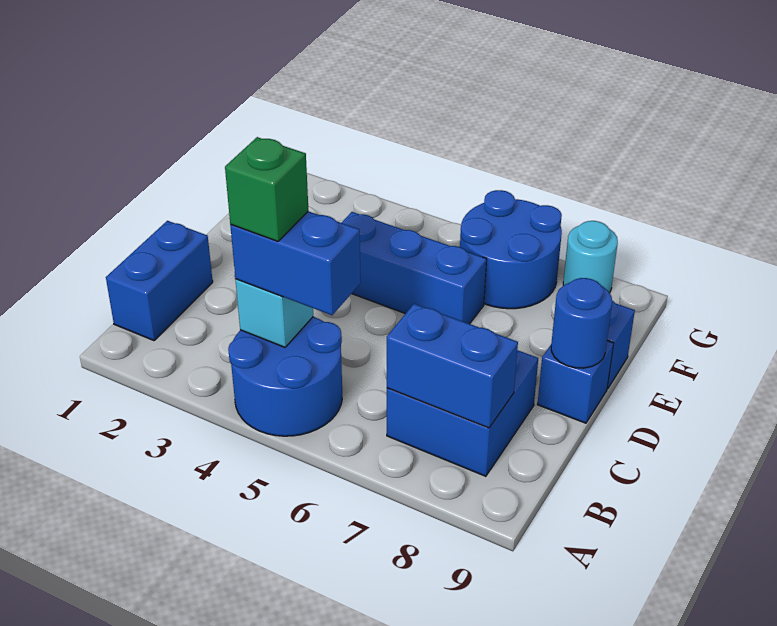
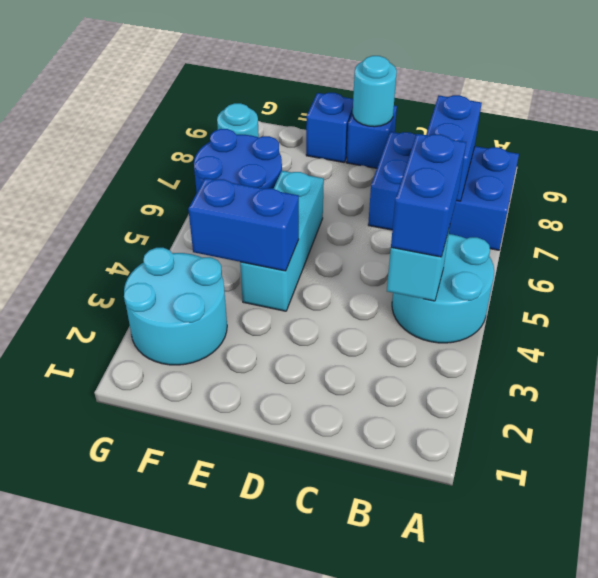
blue 2x2 round brick [228,317,342,436] -> cyan 2x2 round brick [392,234,494,343]
blue 1x2 brick [106,221,213,341] -> blue 1x2 brick moved to [188,178,299,271]
green 1x1 brick [225,137,308,241] -> none
blue 2x2 brick [387,350,538,476] -> blue 2x3 brick [368,132,519,250]
blue 1x1 round brick [551,278,612,368] -> cyan 1x1 round brick [353,56,397,127]
blue 1x3 brick [342,212,487,324] -> cyan 1x3 brick [240,171,324,311]
none -> cyan 2x2 round brick [124,248,227,365]

